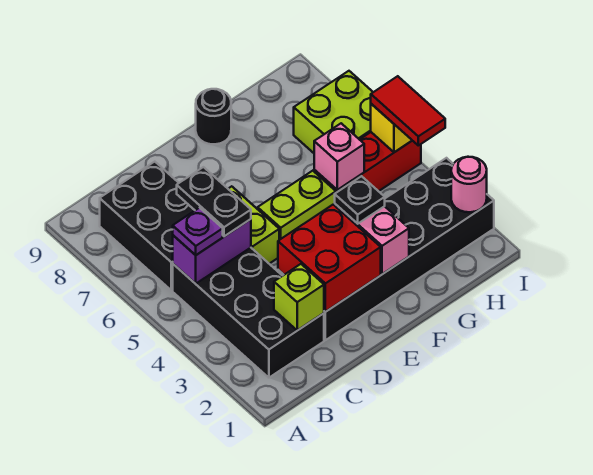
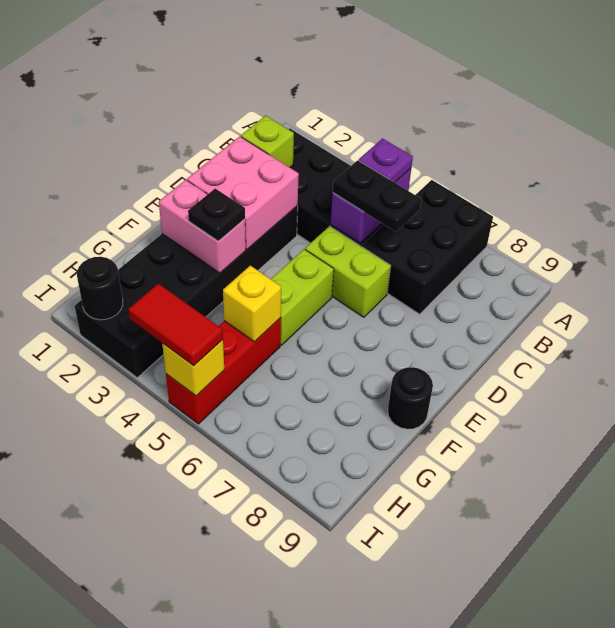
black 2x3 brick [100,162,195,290] -> black 2x3 brick turned to [362,180,493,314]
red 2x2 brick [278,205,381,312] -> pink 2x2 brick [187,136,299,249]
pink 1x1 brick [314,123,364,190] -> yellow 1x1 brick [223,266,281,342]
lime 2x2 brick [294,71,373,153] -> none
pink 1x1 round brick [451,157,487,212] -> black 1x1 round brick [77,257,123,320]

